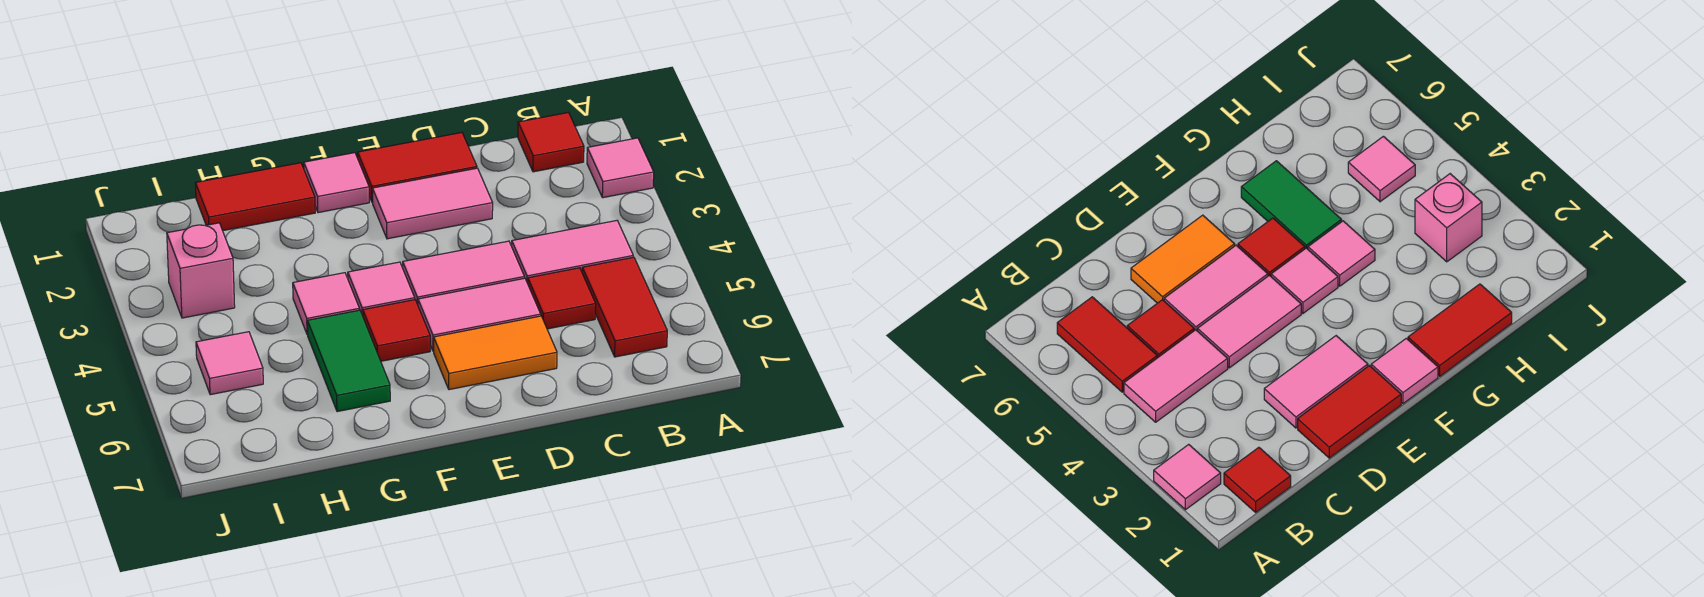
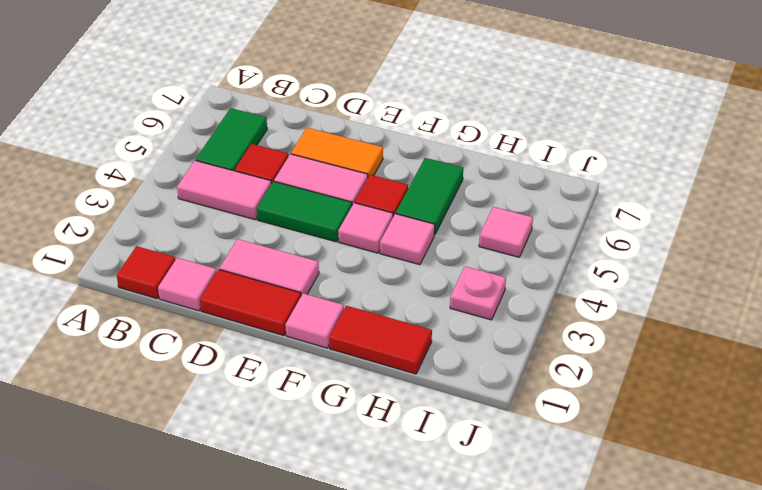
pink 1x1 tile [587,138,654,198] -> pink 1x1 tile moved to [158,258,217,311]
red 1x2 tile [582,257,667,357] -> green 1x2 tile [196,108,267,171]
pink 1x2 tile [403,241,524,305] -> green 1x2 tile [257,181,352,242]
pink 1x1 brick [167,223,235,318] -> pink 1x1 plate [450,267,506,320]

